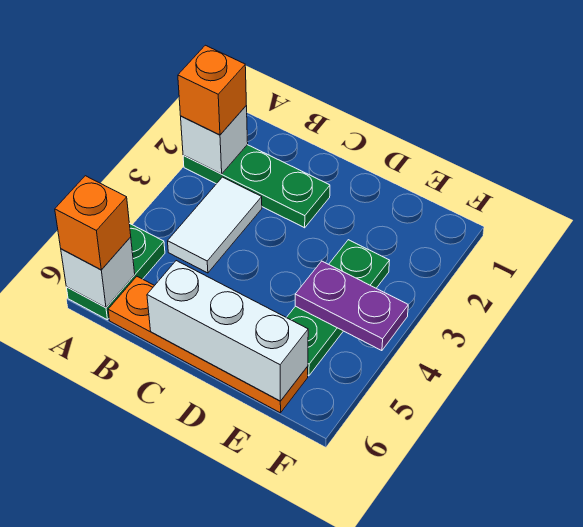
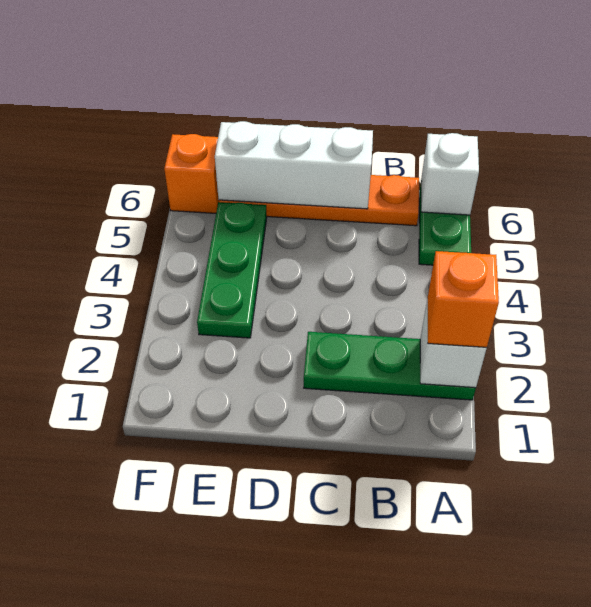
orange 1x1 brick [55,176,131,270] -> orange 1x1 brick moved to [164,134,219,213]
white 1x2 tile [168,177,262,273] -> none
purple 1x2 plate [295,261,408,351] -> none

